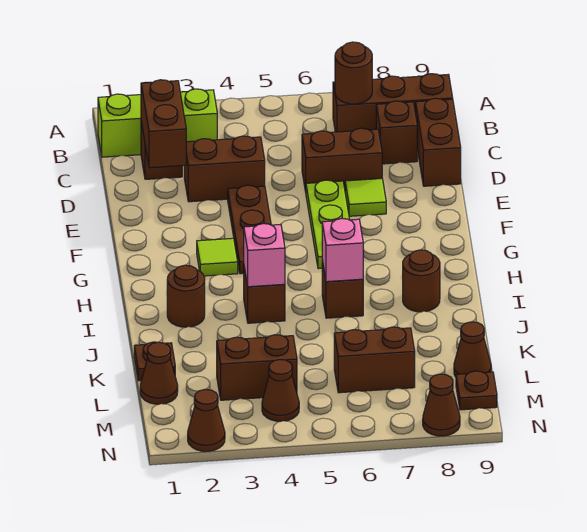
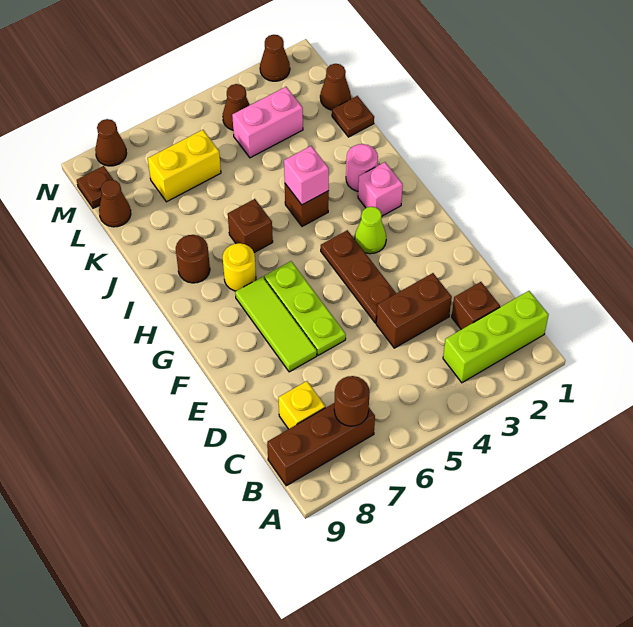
brown 1x2 brick [141,80,186,168] -> none
brown 1x1 brick [376,101,417,164] -> yellow 1x1 brick [279,381,325,429]
brown 1x2 brick [416,98,461,186] -> none
brown 1x2 brick [302,128,382,192] -> none
lime 1x1 tile [345,178,386,216] -> lime 1x3 tile [235,277,317,372]
lime 1x1 tile [197,238,238,276] -> lime 1x1 cone [355,207,386,254]
none -> yellow 1x1 round brick [223,243,256,291]
brown 1x1 round brick [167,265,205,327] -> pink 1x1 round brick [346,144,378,191]
pink 1x1 brick [322,218,363,282] -> pink 1x1 brick moved to [358,162,403,216]
brown 1x2 brick [217,335,297,400] -> pink 1x2 brick [232,87,303,158]
brown 1x2 brick [334,327,415,393] -> yellow 1x2 brick [148,130,221,202]

